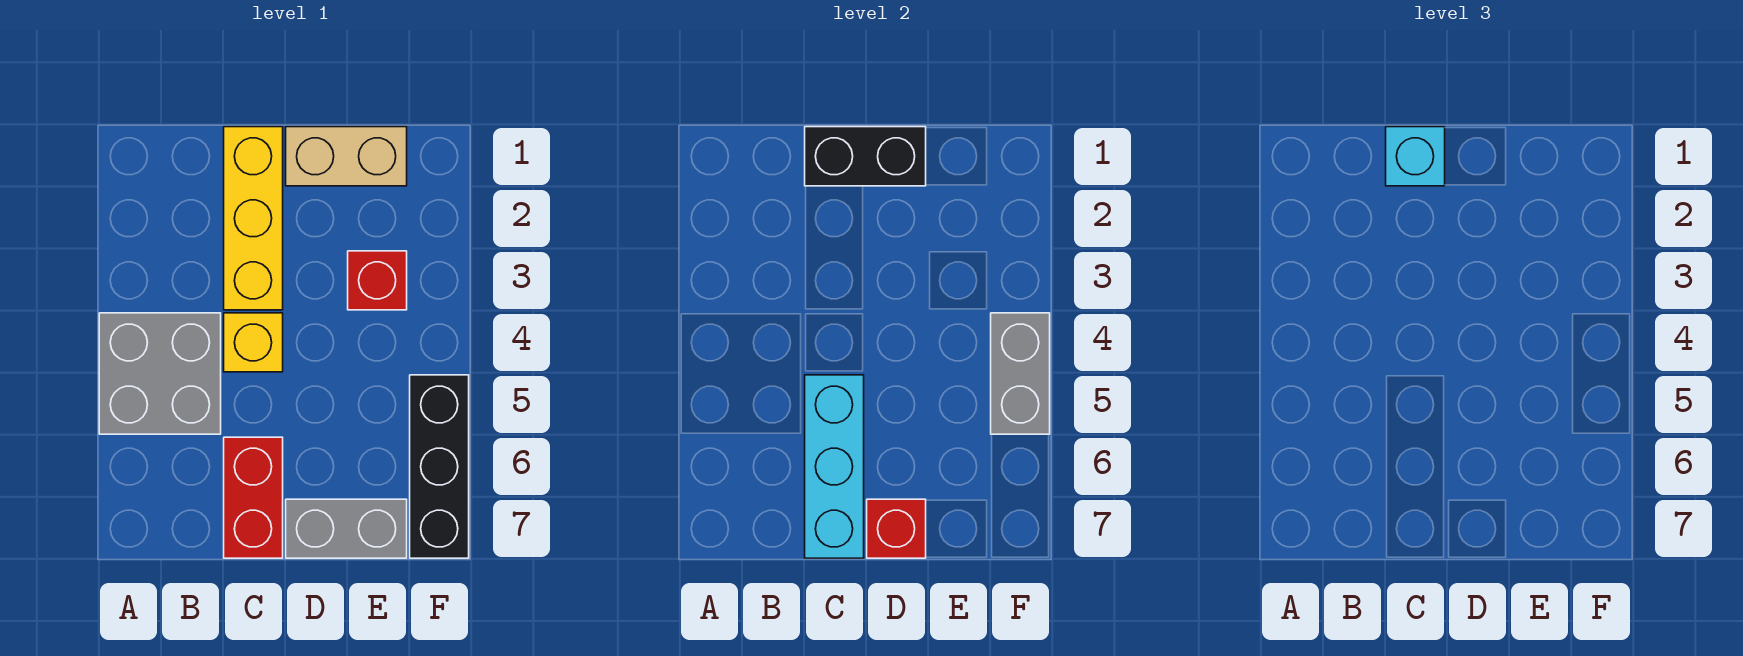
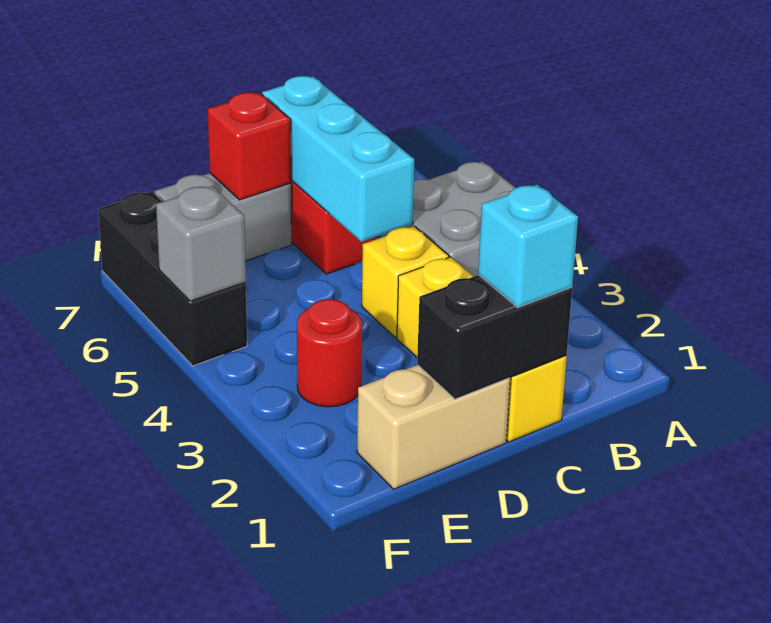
red 1x1 brick [348,251,407,310] -> red 1x1 round brick [297,299,362,407]
grey 1x2 brick [991,313,1050,434] -> grey 1x1 brick [156,186,246,301]

